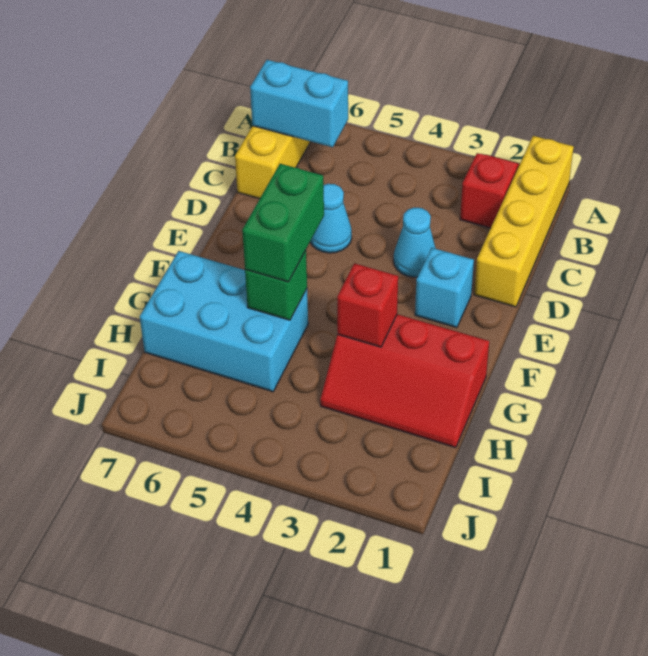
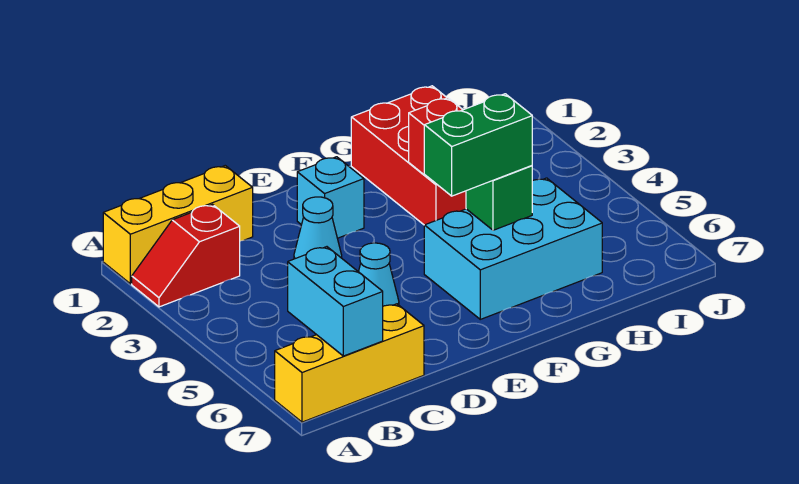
yellow 1x4 brick [474,136,574,307] -> yellow 1x3 brick [103,166,253,284]
red 2x3 slope [320,314,489,448] -> red 2x3 brick [351,86,466,225]
cyan 2x3 brick [140,251,308,392] -> cyan 2x3 brick turned to [424,178,602,319]

